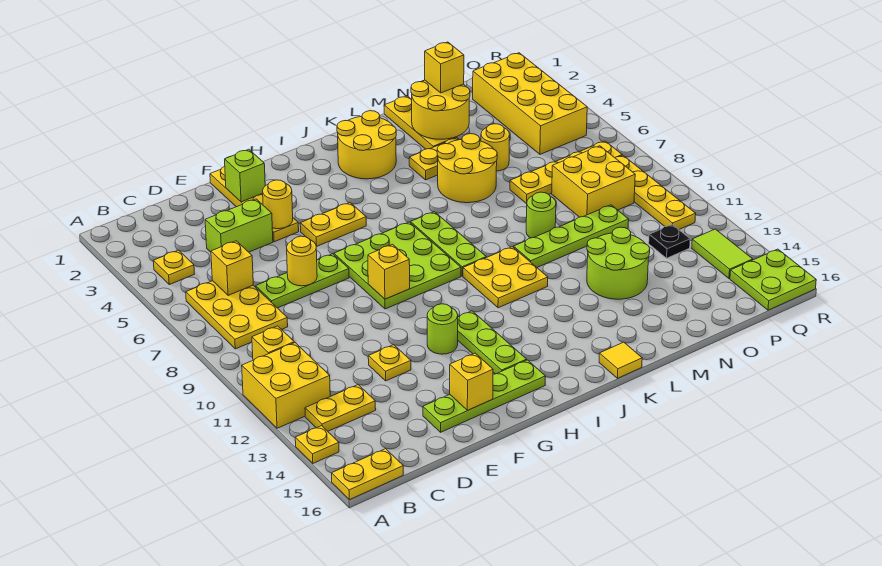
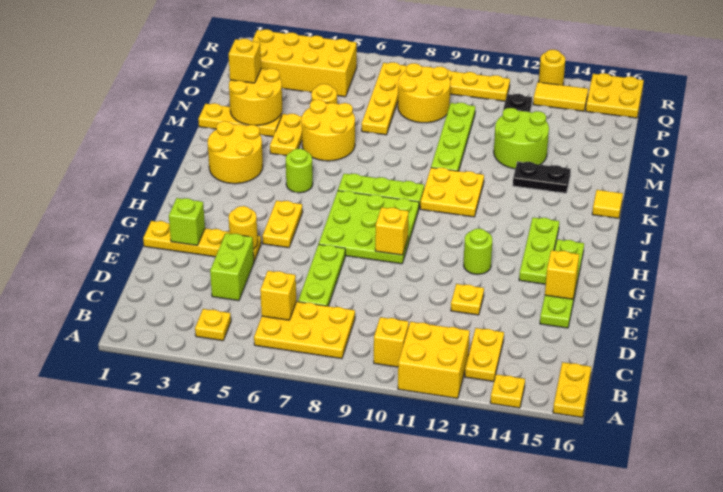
yellow 1x1 round brick [287,236,317,286] -> yellow 1x1 round brick moved to [539,50,565,85]
lime 1x3 plate [458,311,527,374] -> lime 1x3 plate turned to [519,217,559,284]
none -> black 1x2 plate [513,162,571,193]
lime 1x1 round brick [526,192,556,238] -> lime 1x1 round brick moved to [286,149,313,193]
yellow 2x2 brick [552,146,635,217] -> yellow 2x2 round brick [398,63,450,123]
lime 1x2 tile [692,229,753,279] -> yellow 1x2 tile [533,82,588,111]
lime 2x2 plate [730,249,816,310] -> yellow 2x2 plate [586,73,644,118]

